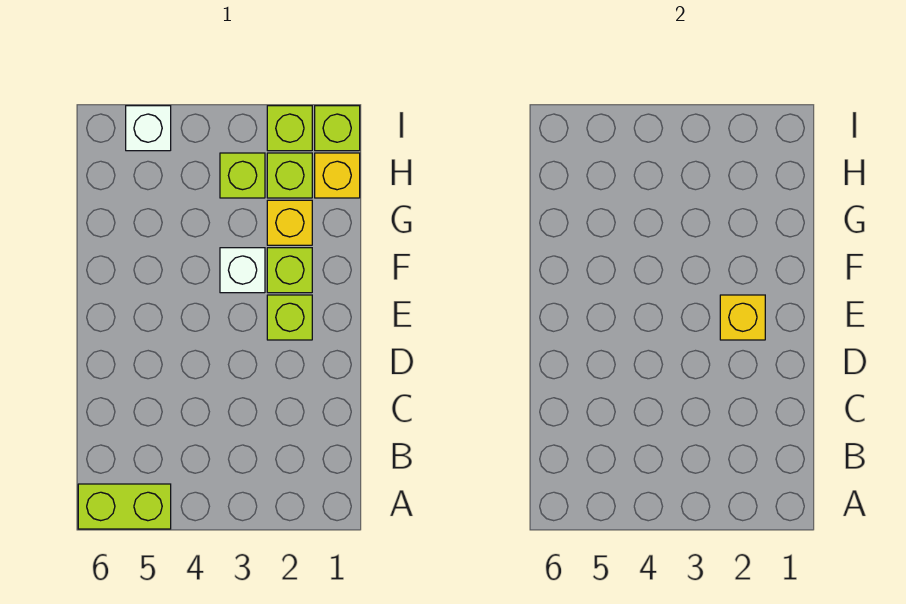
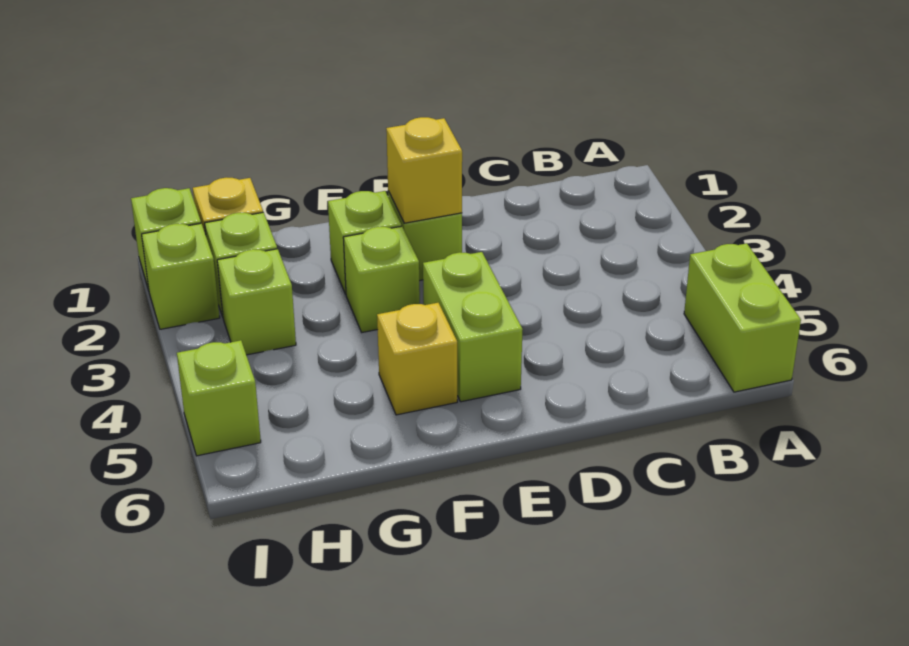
none -> lime 1x2 brick [423,252,523,402]
white 1x1 brick [220,248,265,293] -> lime 1x1 brick [343,226,420,332]
yellow 1x1 brick [267,200,312,245] -> yellow 1x1 brick moved to [377,303,457,415]
white 1x1 brick [126,106,171,151] -> lime 1x1 brick [177,340,261,456]

